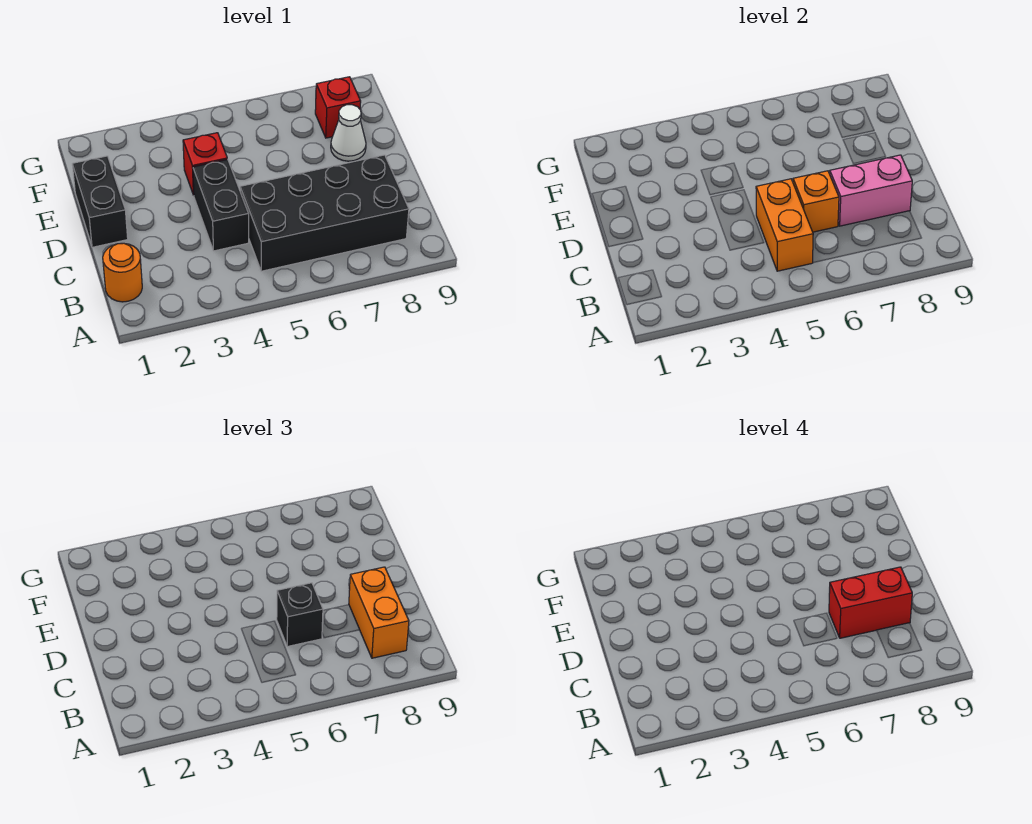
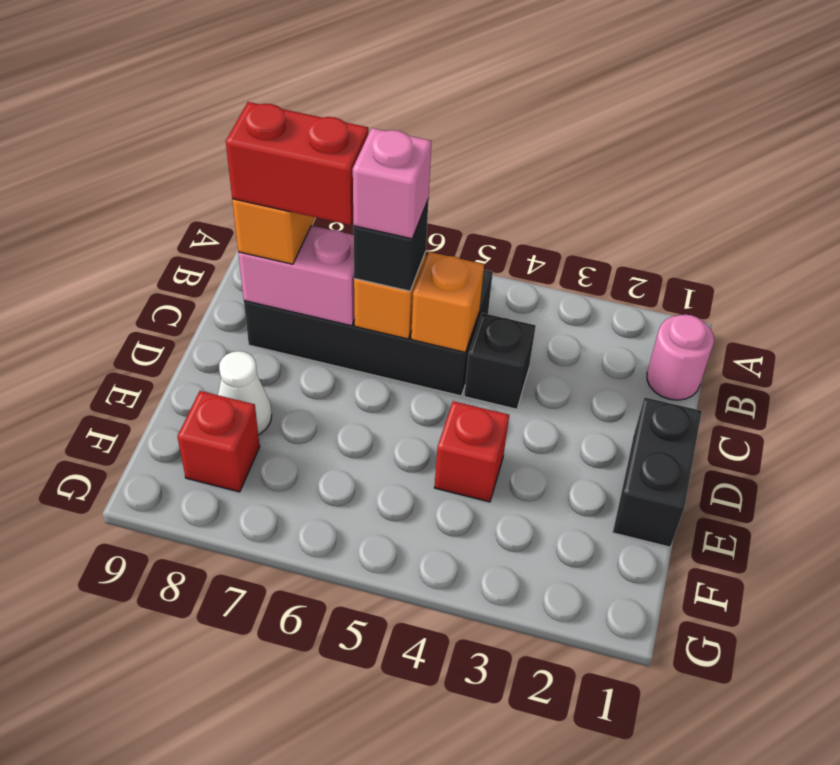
orange 1x1 round brick [103,243,142,302] -> pink 1x1 round brick [647,315,714,400]
orange 1x2 brick [756,179,813,271] -> orange 1x1 brick [411,252,484,352]
black 1x2 brick [193,159,249,251] -> black 1x1 brick [464,313,536,409]
none -> pink 1x1 brick [353,128,431,239]

